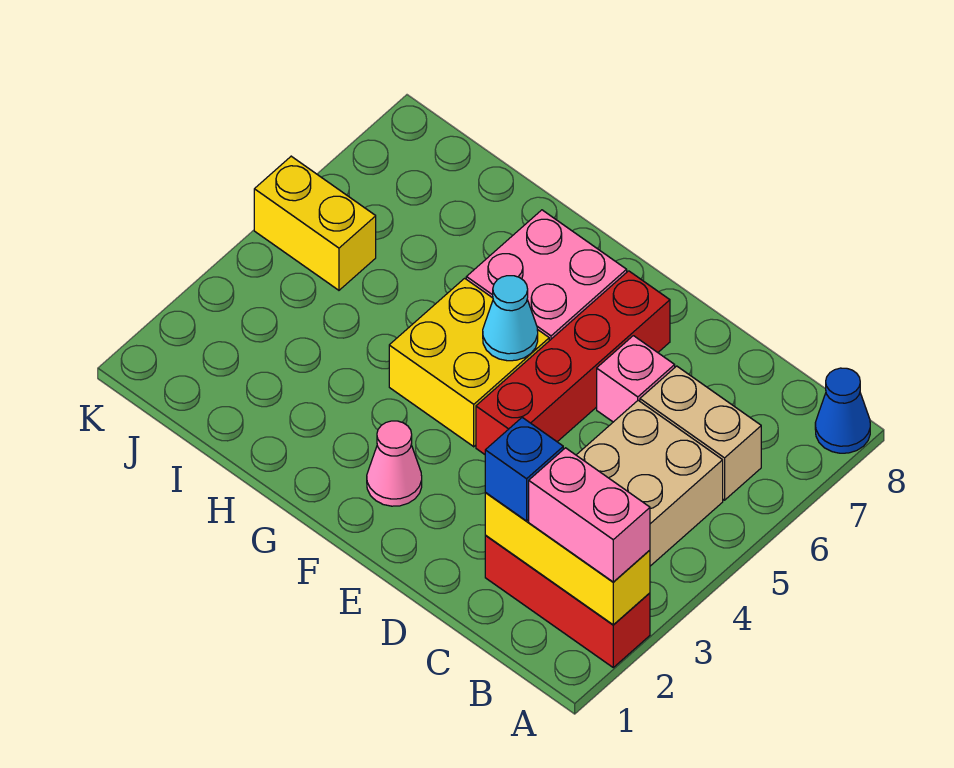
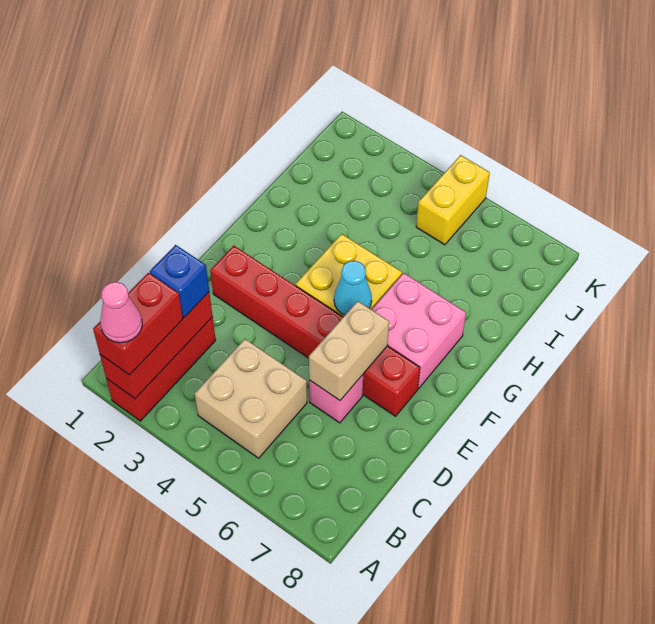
yellow 1x3 brick [485,493,650,625] -> red 1x3 brick [100,292,213,399]
pink 1x2 brick [529,448,650,582] -> red 1x2 brick [93,273,183,375]
blue 1x1 cone [815,368,870,453] -> none
tan 1x2 brick [640,366,761,500] -> tan 1x2 brick moved to [309,301,389,400]
red 1x4 brick [476,271,670,454] -> red 1x6 brick [210,246,420,416]
pink 1x1 cone [367,421,422,506] -> pink 1x1 cone moved to [100,282,142,343]

